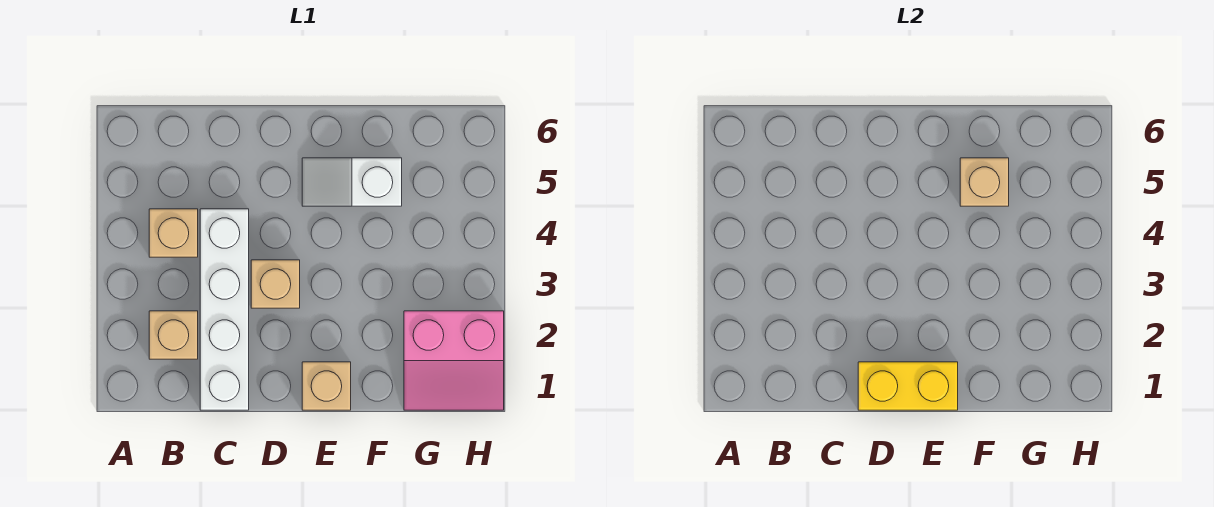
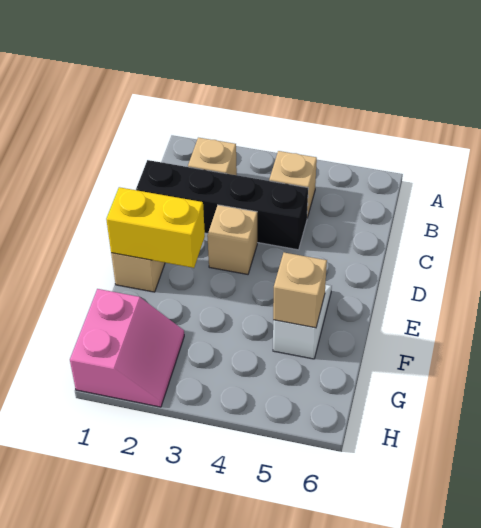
white 1x4 brick [200,209,249,410] -> black 1x4 brick [136,160,308,250]
yellow 1x2 brick [858,362,958,410] -> yellow 1x2 brick turned to [106,187,205,268]
pink 2x2 slope [404,311,504,410] -> pink 2x2 slope turned to [70,289,184,407]

